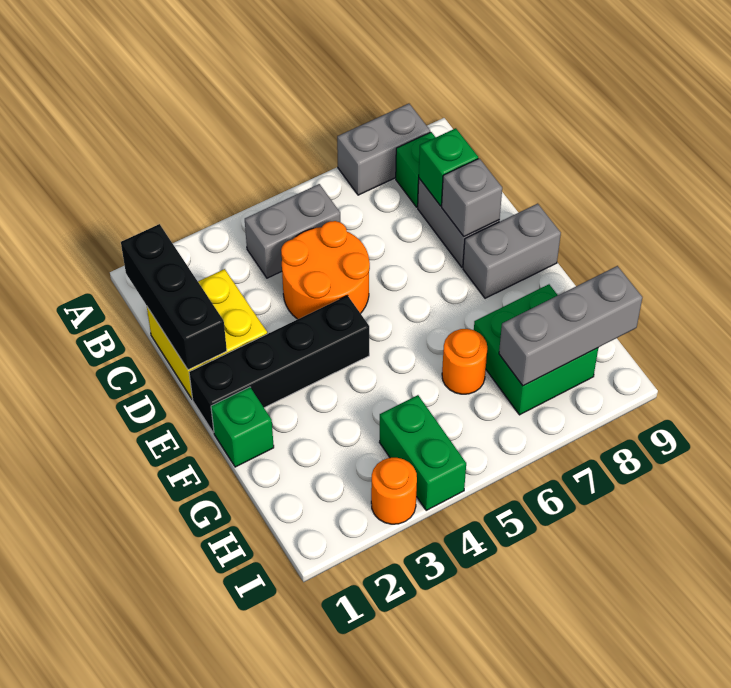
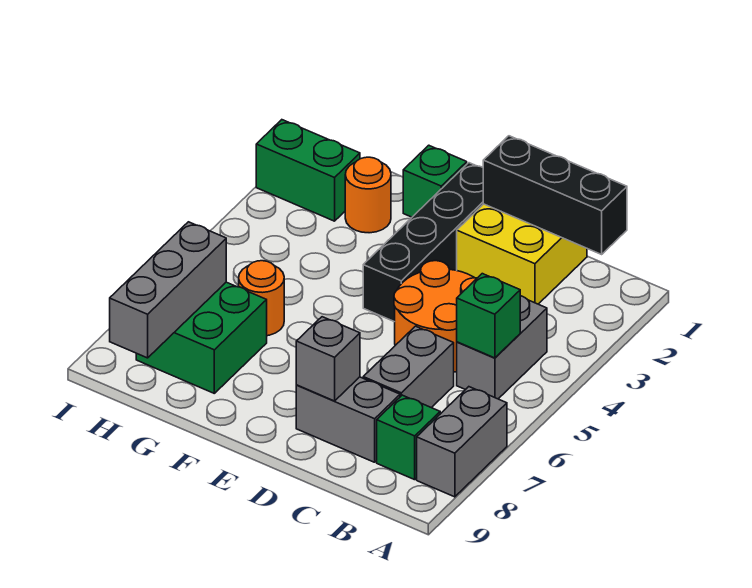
green 1x1 brick [419,128,478,206] -> green 1x1 brick moved to [457,274,520,358]
grey 1x2 brick [463,204,561,298] -> grey 1x2 brick moved to [363,326,454,408]
green 1x2 brick [379,395,466,510] -> green 1x2 brick moved to [256,120,360,221]
orange 1x1 round brick [371,458,417,524] -> orange 1x1 round brick moved to [345,157,391,233]

